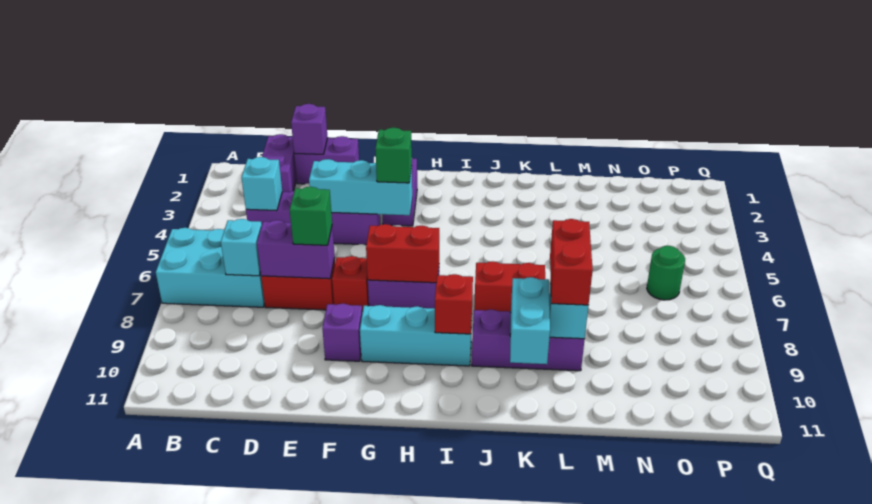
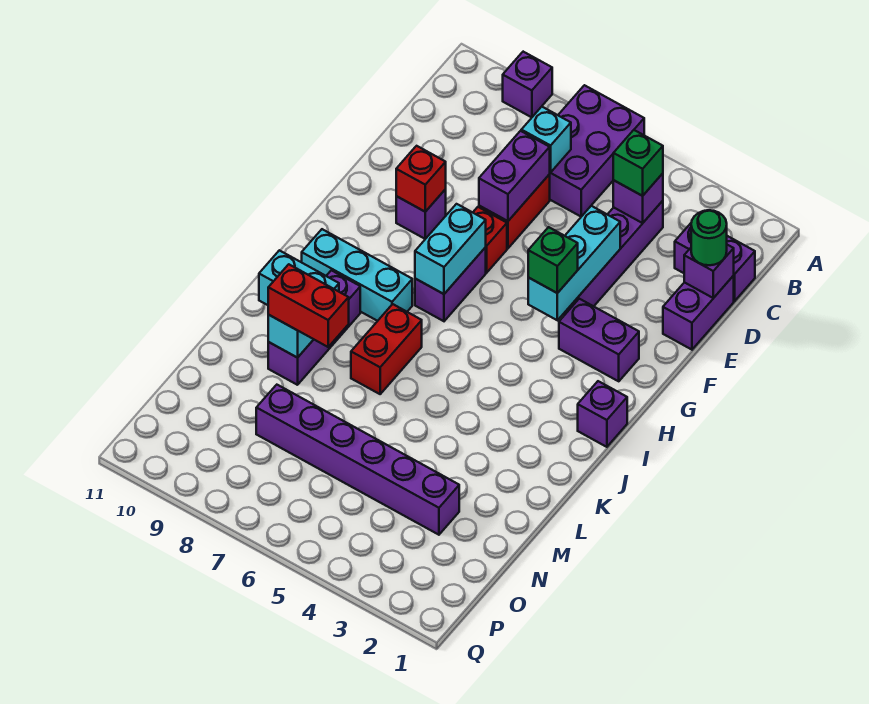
cyan 2x3 brick [156,228,265,307] -> purple 2x3 brick [550,85,644,217]
none -> purple 1x1 brick [503,52,552,117]
cyan 1x1 brick [242,157,282,211] -> purple 1x1 brick [613,173,663,223]
green 1x1 brick [290,187,332,245] -> green 1x1 brick moved to [613,130,663,196]
red 1x2 brick [366,224,439,283] -> cyan 1x2 brick [415,204,486,294]
cyan 1x3 brick [360,305,472,366] -> cyan 1x3 brick turned to [302,229,412,321]
none -> purple 1x1 brick [578,381,627,447]
red 1x1 brick [435,274,473,334] -> red 1x1 brick moved to [396,146,446,212]
none -> purple 1x6 brick [256,385,459,535]
green 1x1 round brick [647,246,685,300] -> green 1x1 round brick moved to [691,210,727,265]

